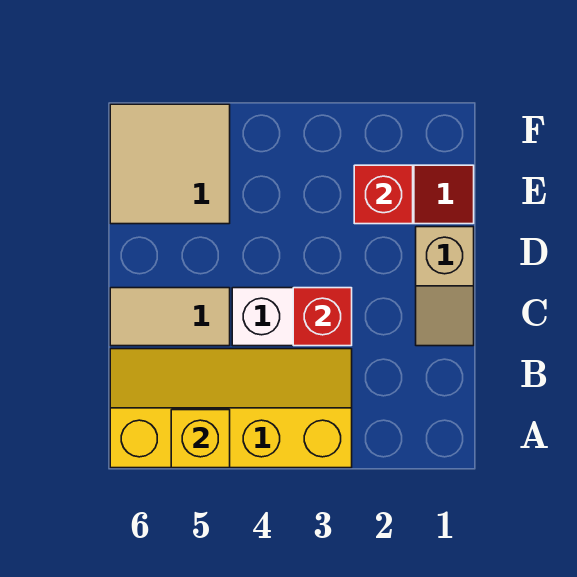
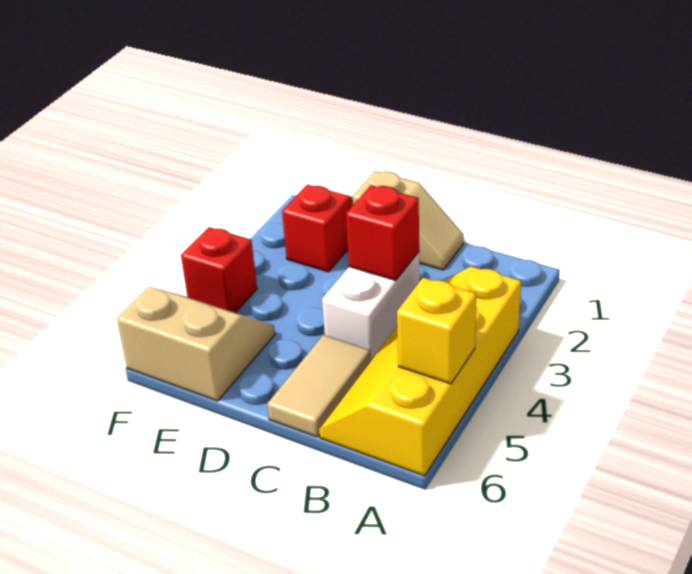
red 1x1 brick [354,165,413,224] -> red 1x1 brick moved to [181,227,257,313]
tan 2x2 tile [110,104,230,224] -> tan 2x2 slope [117,287,275,401]

